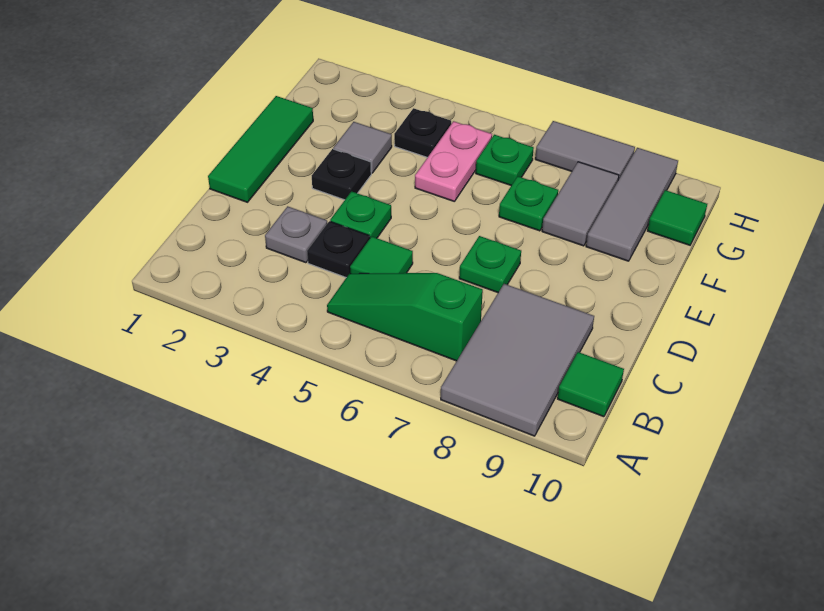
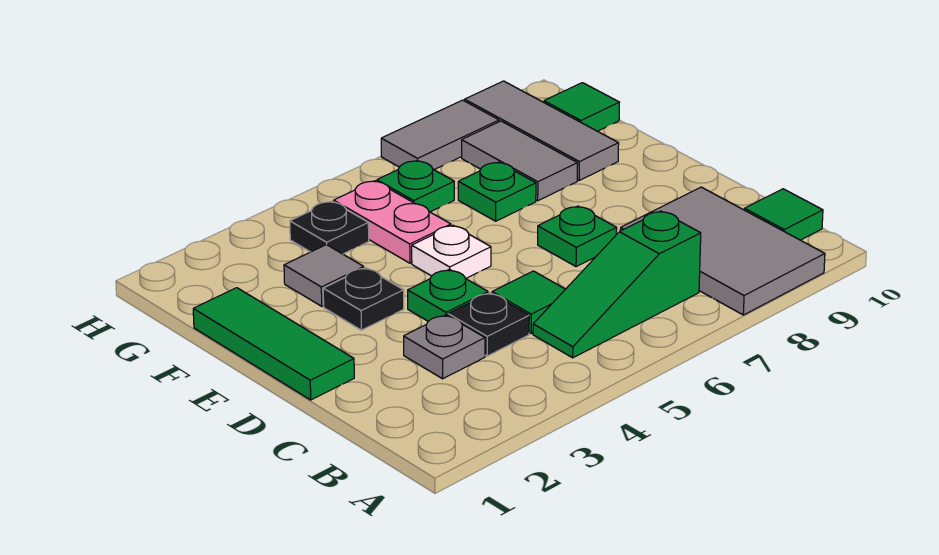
none -> white 1x1 plate [412,225,491,278]

